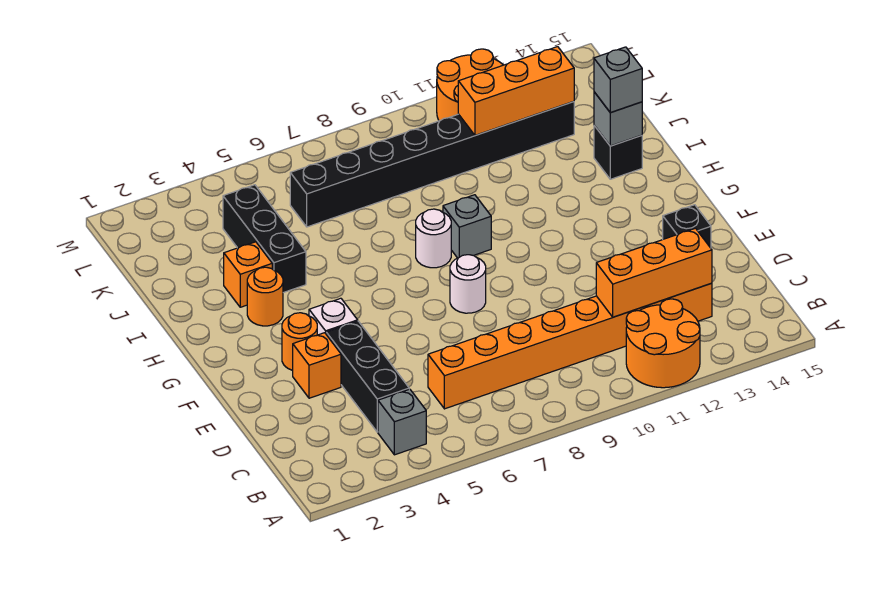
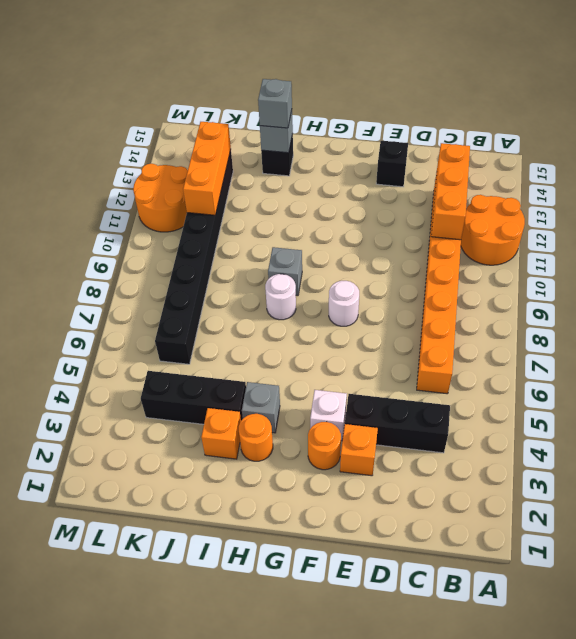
grey 1x1 brick [378,389,426,455] -> grey 1x1 brick moved to [242,382,280,433]

